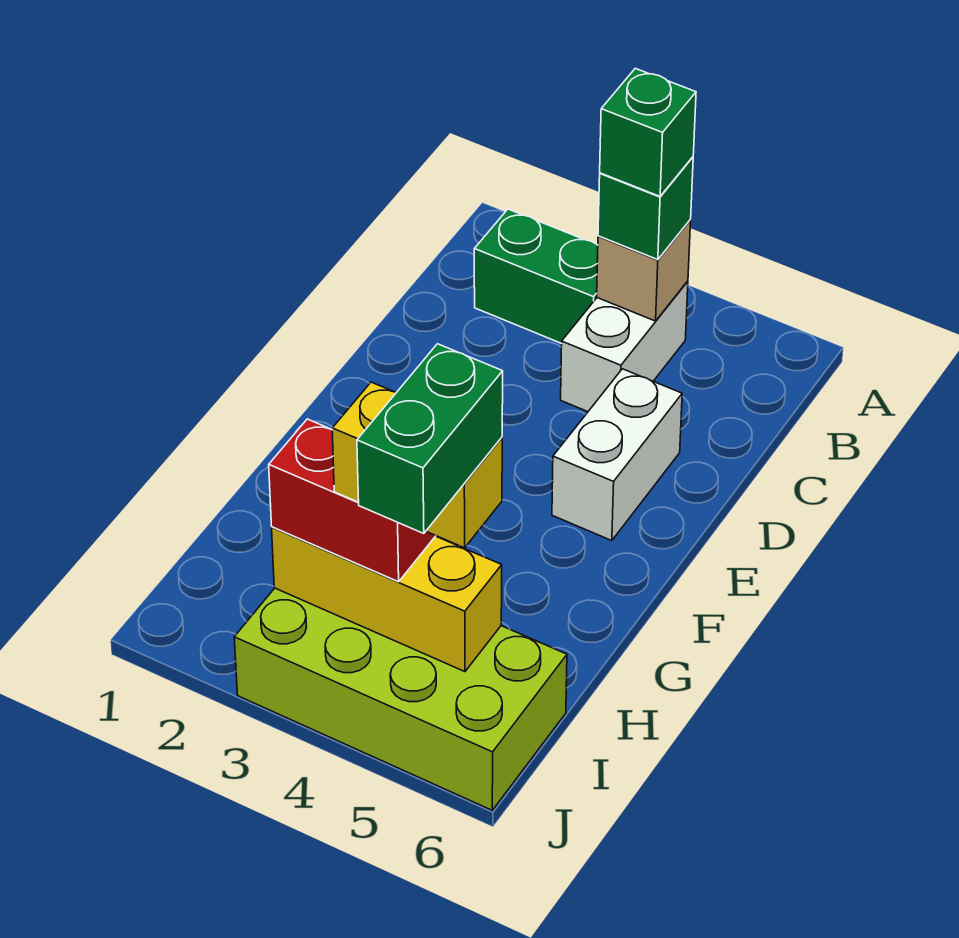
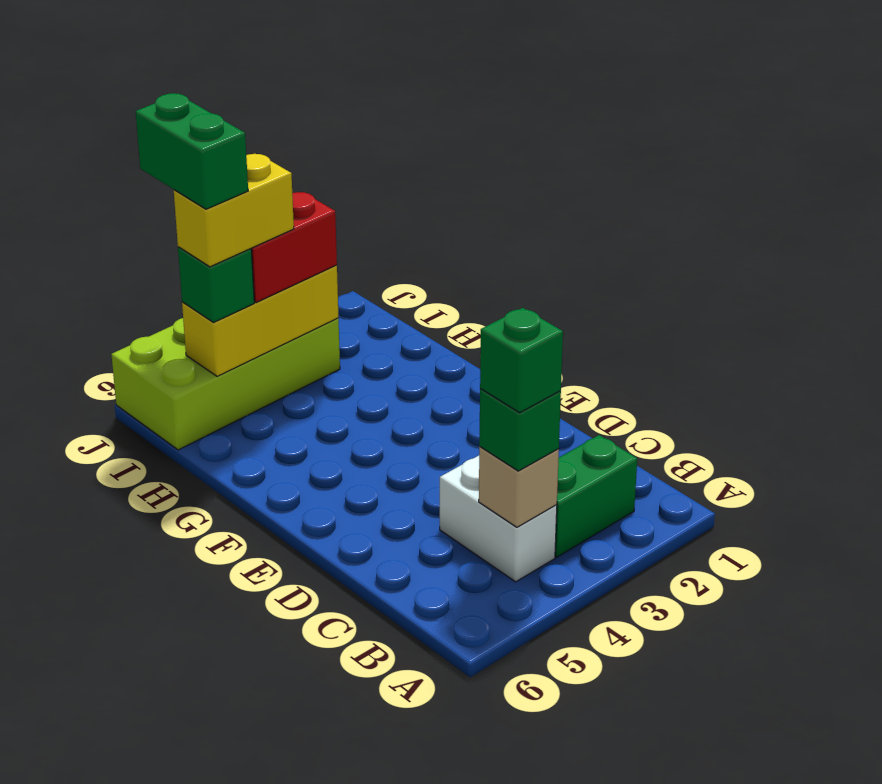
white 1x2 brick [552,369,682,541] -> none
none -> green 1x1 brick [178,247,254,322]

